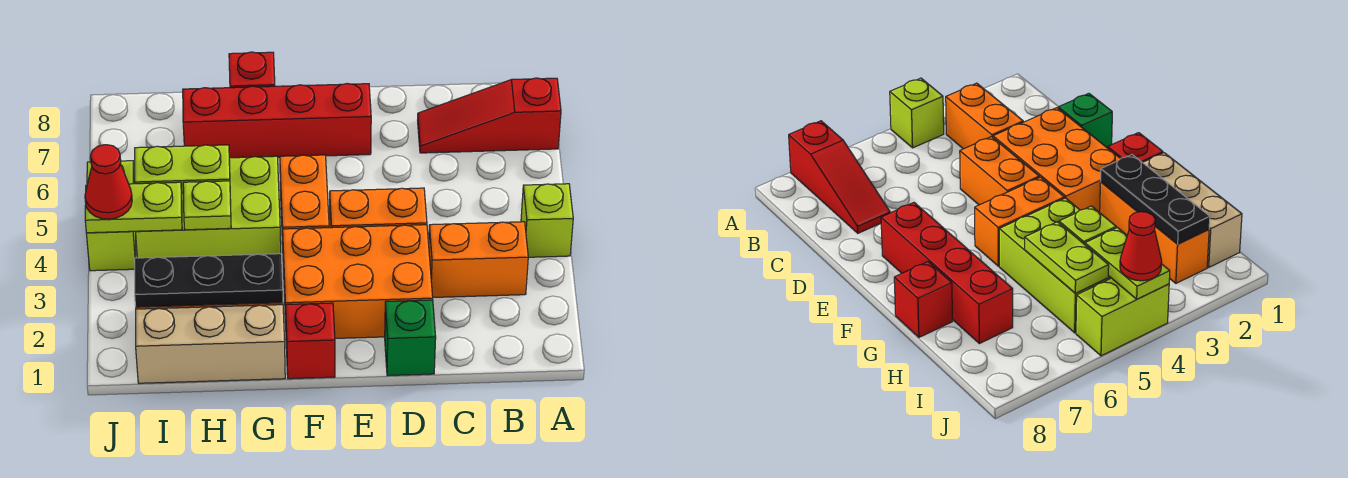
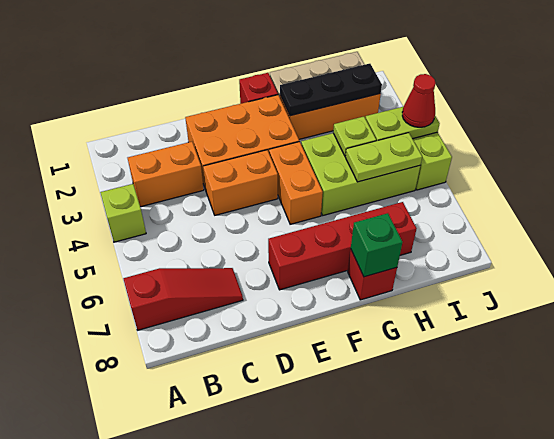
green 1x1 brick [385,300,436,376] -> green 1x1 brick moved to [351,213,403,277]

